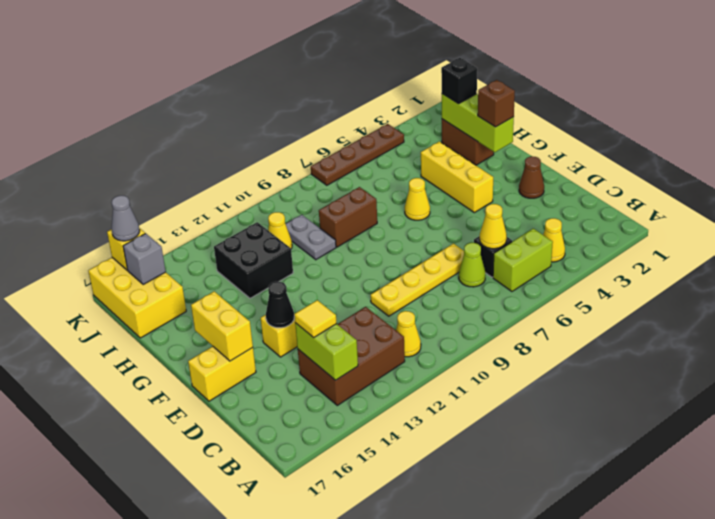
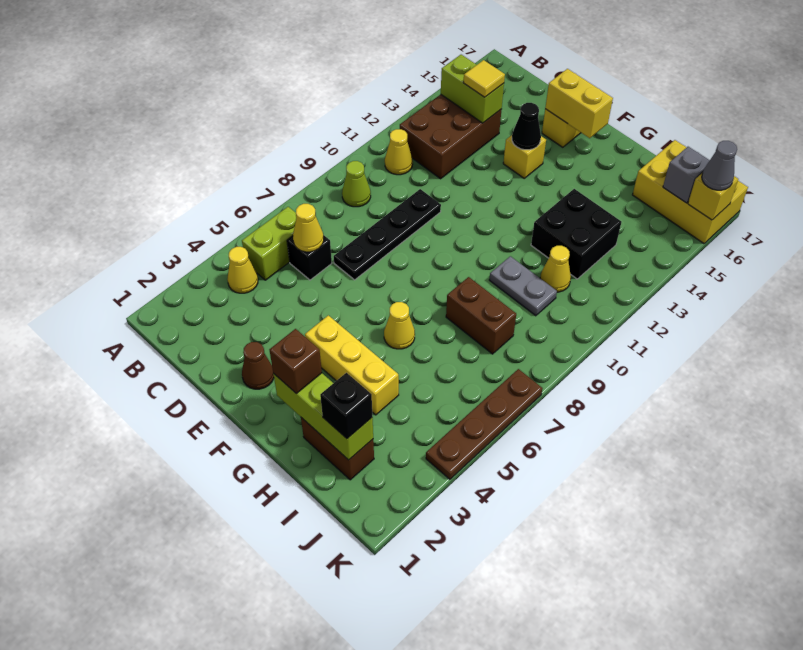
lime 1x1 cone [459,243,485,287] -> lime 1x1 cone moved to [342,161,371,207]
yellow 1x4 plate [371,243,464,316] -> black 1x4 plate [334,189,441,280]
brown 1x2 brick [319,187,377,247] -> brown 1x2 brick turned to [446,277,516,354]

